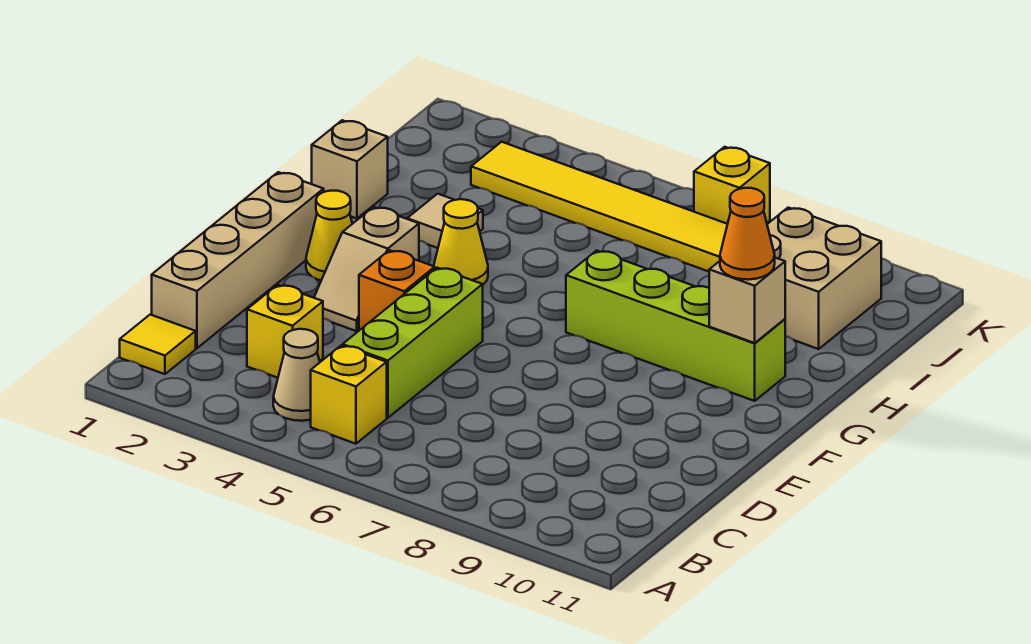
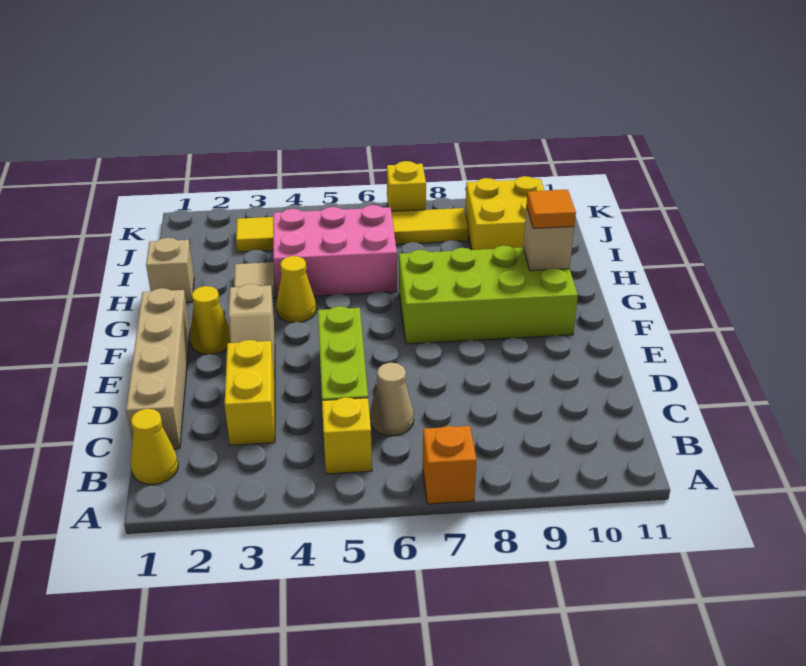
yellow 1x1 tile [120,315,196,374] -> yellow 1x1 cone [131,409,178,484]
tan 1x1 cone [273,329,320,421] -> tan 1x1 cone moved to [370,363,414,436]
yellow 1x1 brick [247,285,323,378] -> yellow 1x2 brick [225,340,275,445]
orange 1x1 brick [359,250,435,330] -> orange 1x1 brick moved to [423,426,477,504]
lime 1x4 brick [566,251,785,401] -> lime 2x4 brick [399,246,578,344]
orange 1x1 cone [720,188,775,280] -> orange 1x1 tile [526,190,576,228]
none -> pink 2x3 brick [273,205,397,297]
tan 2x2 brick [767,208,881,349] -> yellow 2x2 brick [465,176,544,250]

